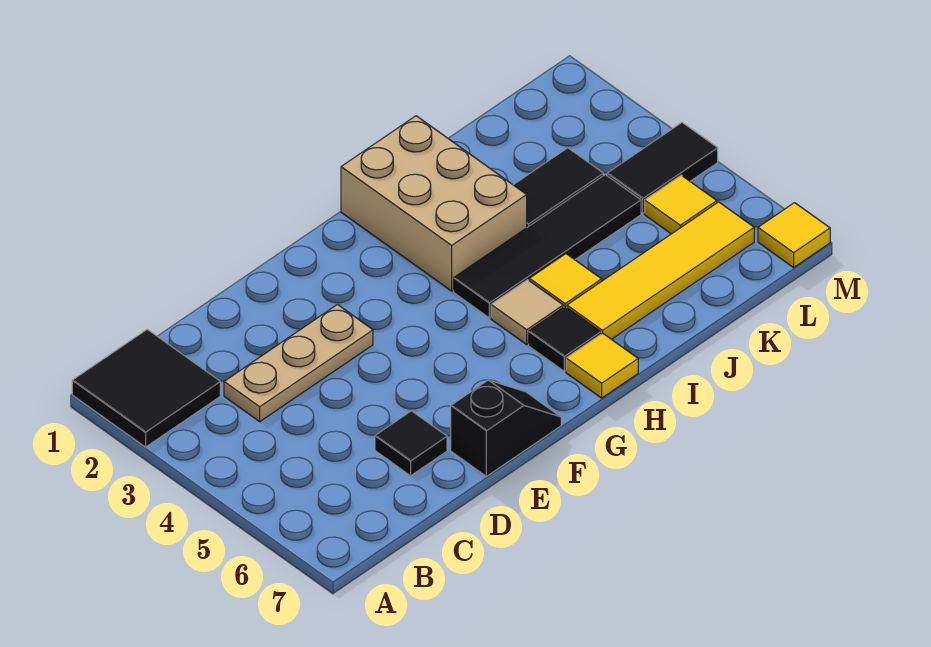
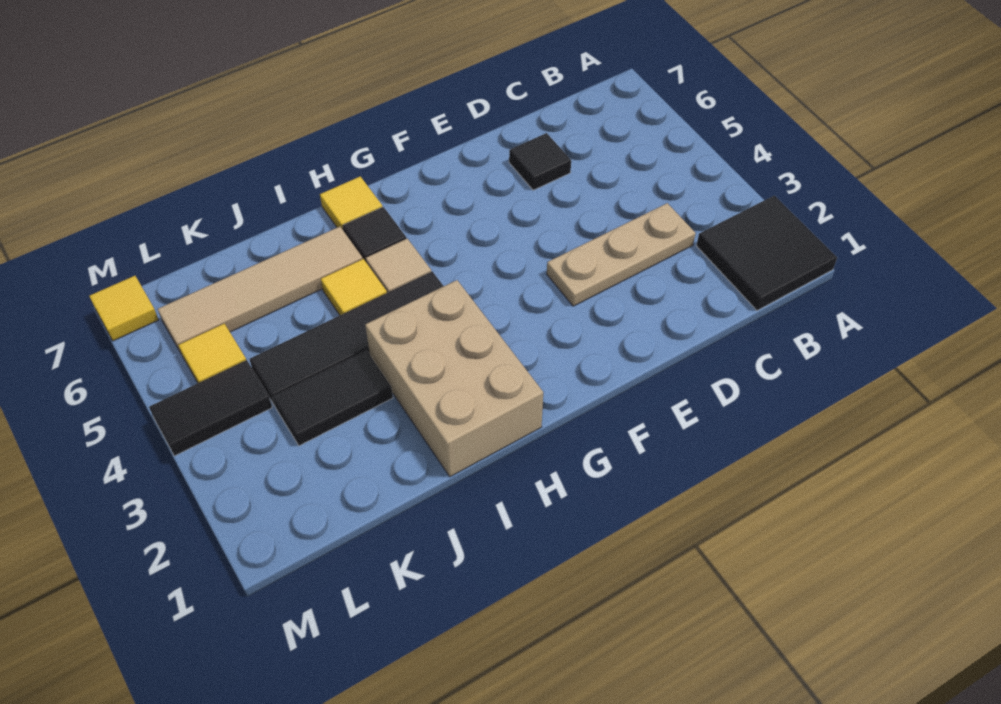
black 1x2 slope [451,380,561,476] -> none
yellow 1x4 tile [567,202,754,339] -> tan 1x4 tile [158,227,363,353]

